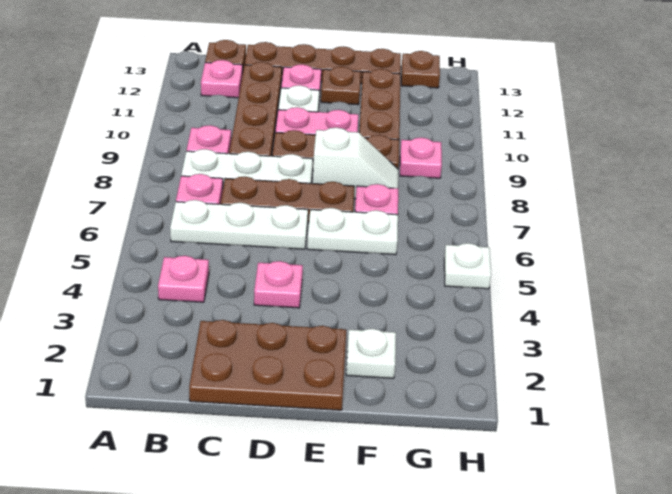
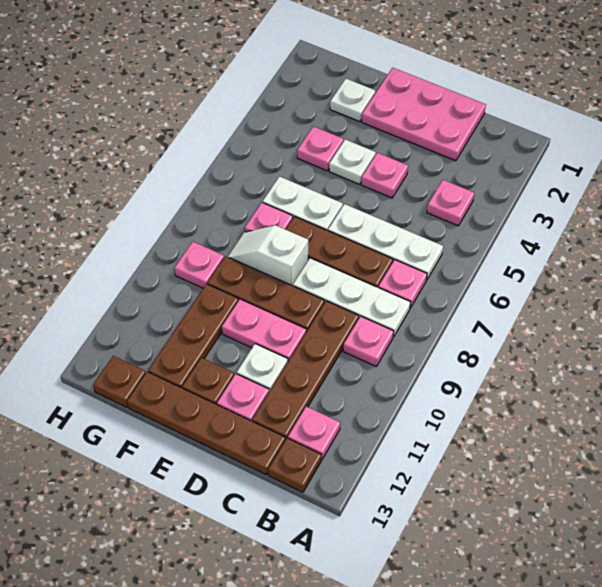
brown 2x3 plate [189,320,346,410] -> pink 2x3 plate [362,68,486,161]
none -> pink 1x1 plate [297,126,344,171]
white 1x1 plate [444,243,491,289] -> white 1x1 plate moved to [329,139,376,184]

